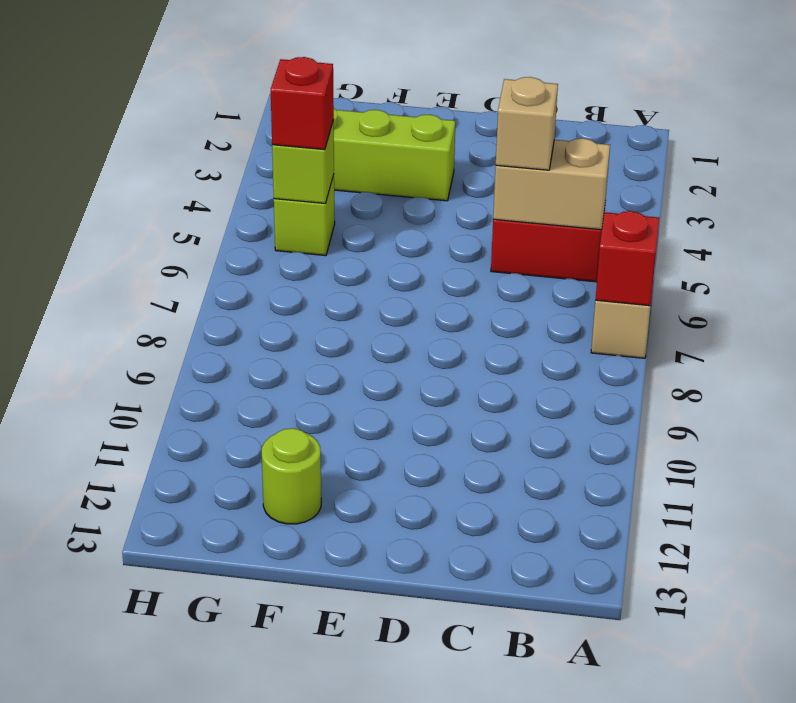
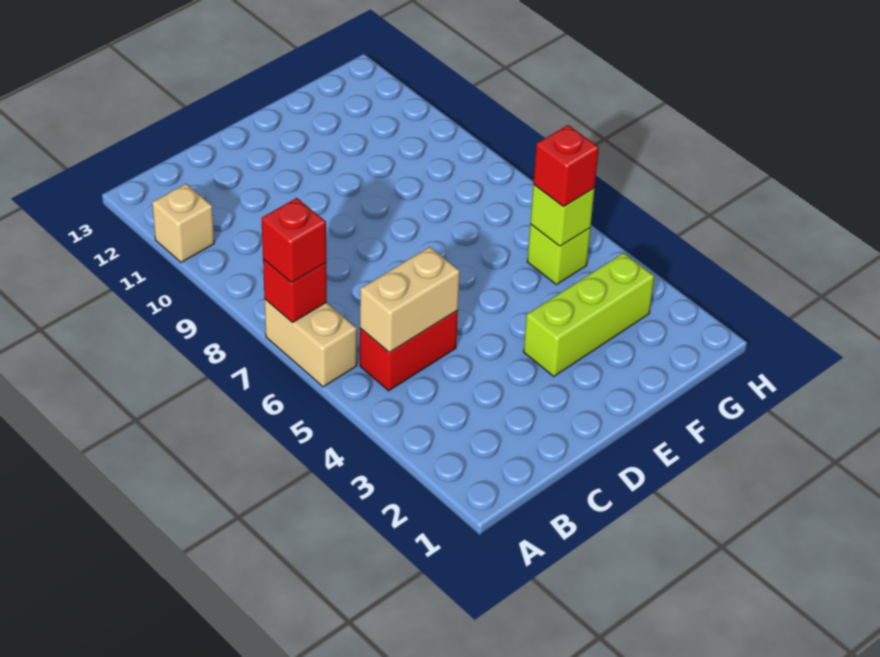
none -> red 1x1 brick [261,198,326,283]
tan 1x1 brick [496,77,558,170] -> tan 1x1 brick moved to [152,184,214,262]
lime 1x1 round brick [262,428,321,524] -> none

